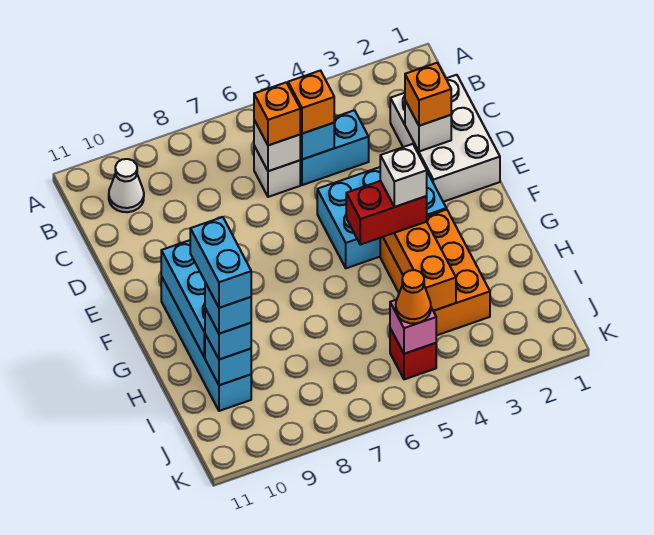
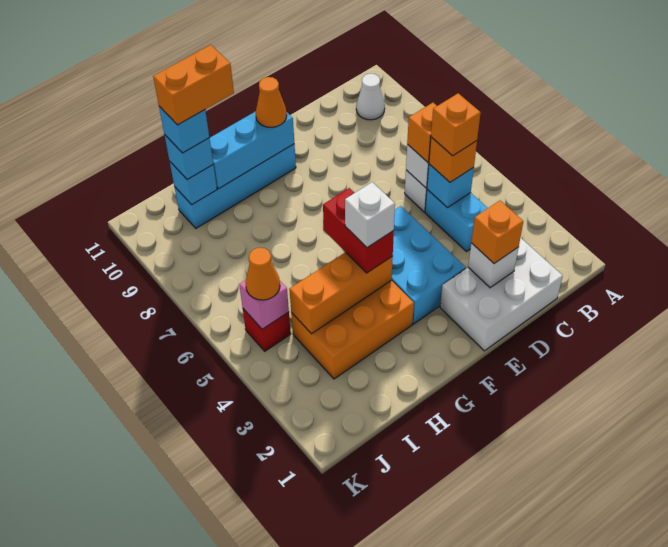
none -> orange 1x1 brick [431,93,481,156]
none -> orange 1x1 cone [256,77,287,127]
cyan 1x2 brick [190,217,251,308] -> orange 1x2 brick [153,45,234,125]

